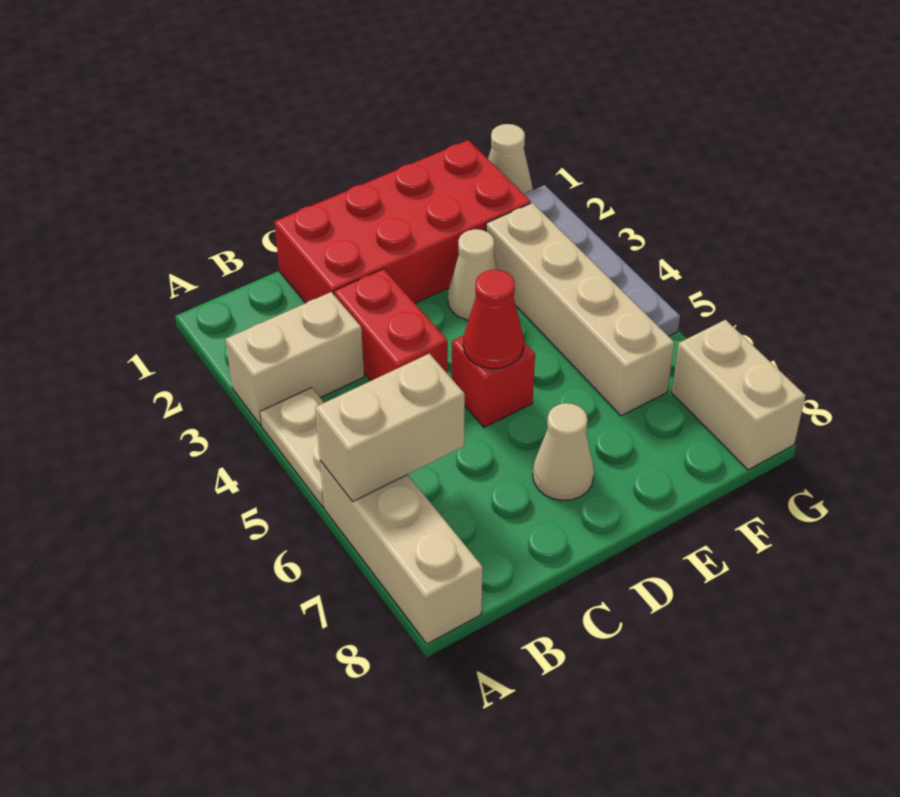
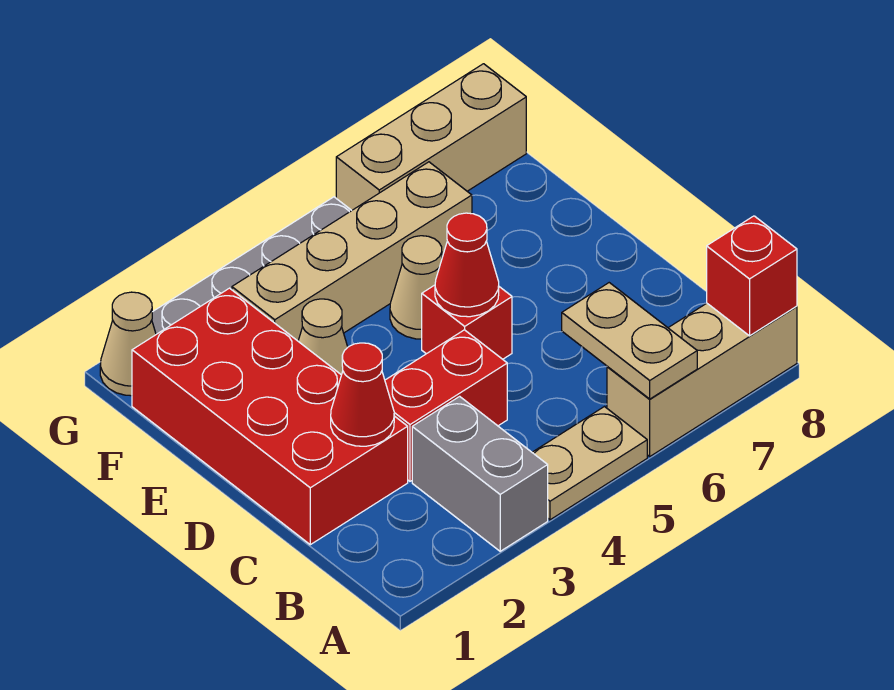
tan 1x2 brick [226,292,364,425] -> grey 1x2 brick [412,396,548,551]
tan 1x2 brick [315,354,465,502] -> tan 1x2 plate [562,283,697,399]
none -> red 1x1 brick [707,216,797,336]
none -> red 1x1 cone [331,343,394,446]
tan 1x1 cone [533,403,594,500] -> tan 1x1 cone moved to [390,236,442,339]
tan 1x2 brick [672,320,806,470] -> tan 1x3 brick [336,64,526,210]

